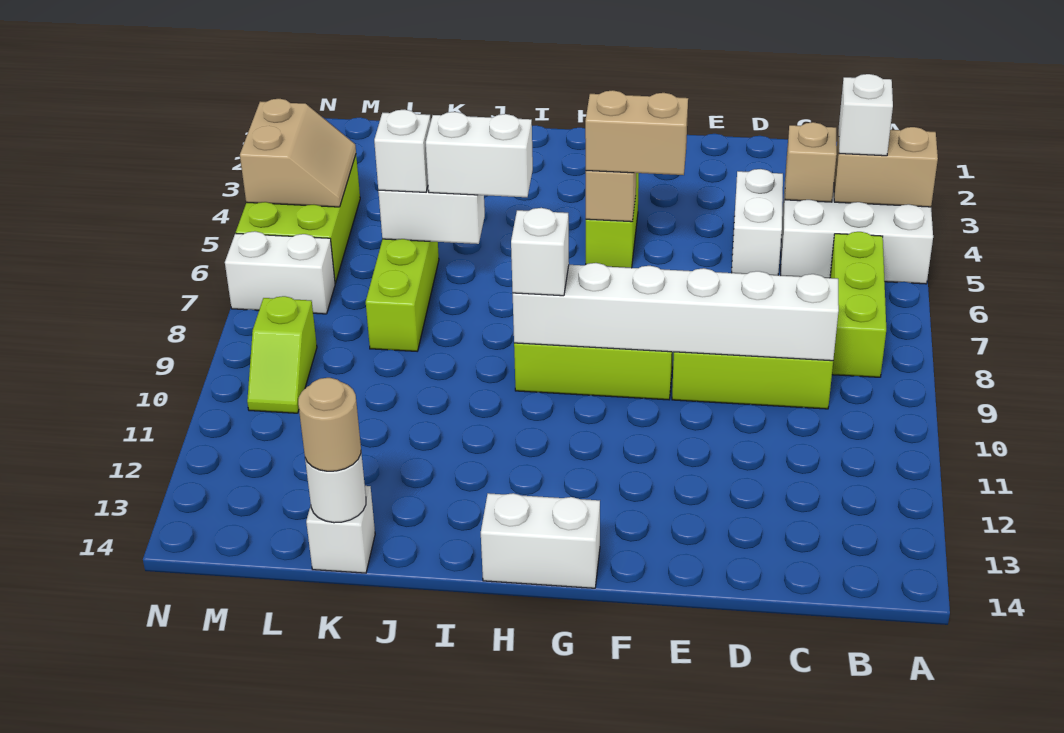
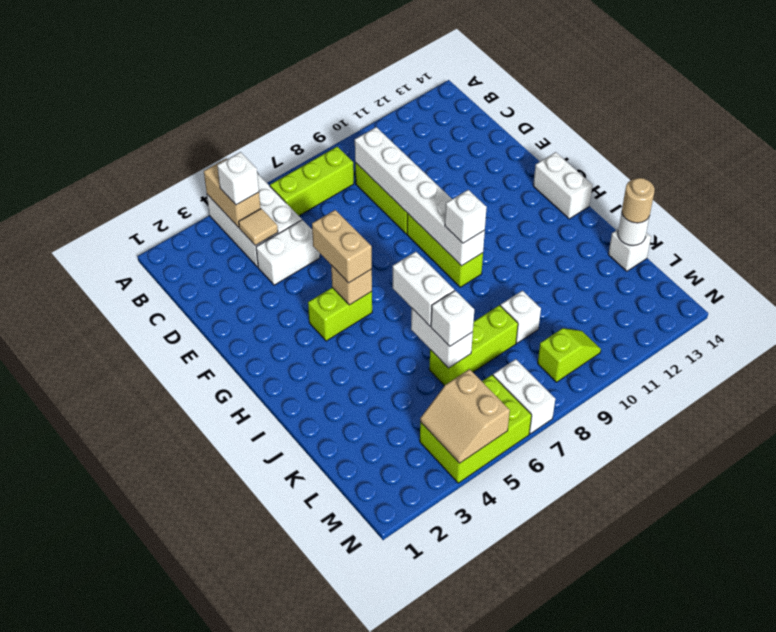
tan 1x1 brick [785,122,837,202] -> tan 1x1 tile [239,209,278,245]
none -> white 1x1 brick [500,291,541,343]
tan 2x2 slope [240,99,356,207] -> tan 2x2 slope turned to [420,369,510,463]

